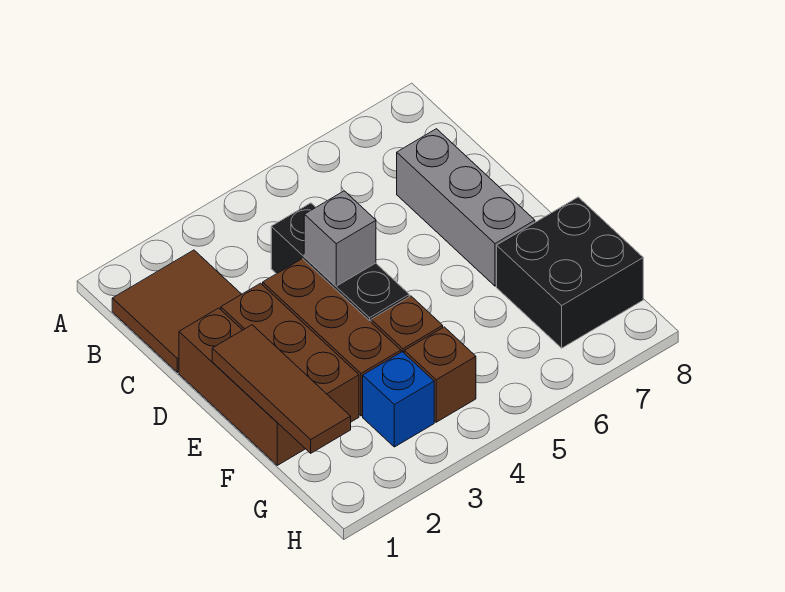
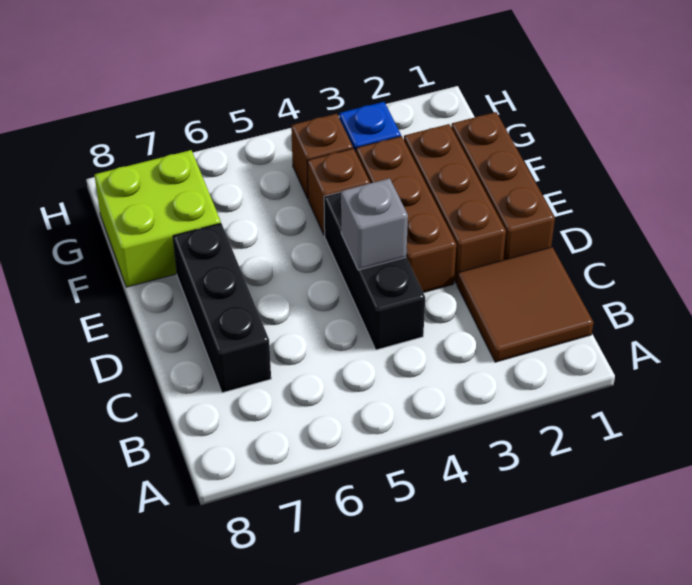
grey 1x3 brick [397,129,535,286] -> black 1x3 brick [173,223,271,393]
brown 1x3 tile [212,325,351,453] -> none
black 2x2 brick [497,197,643,348] -> lime 2x2 brick [95,150,221,287]

